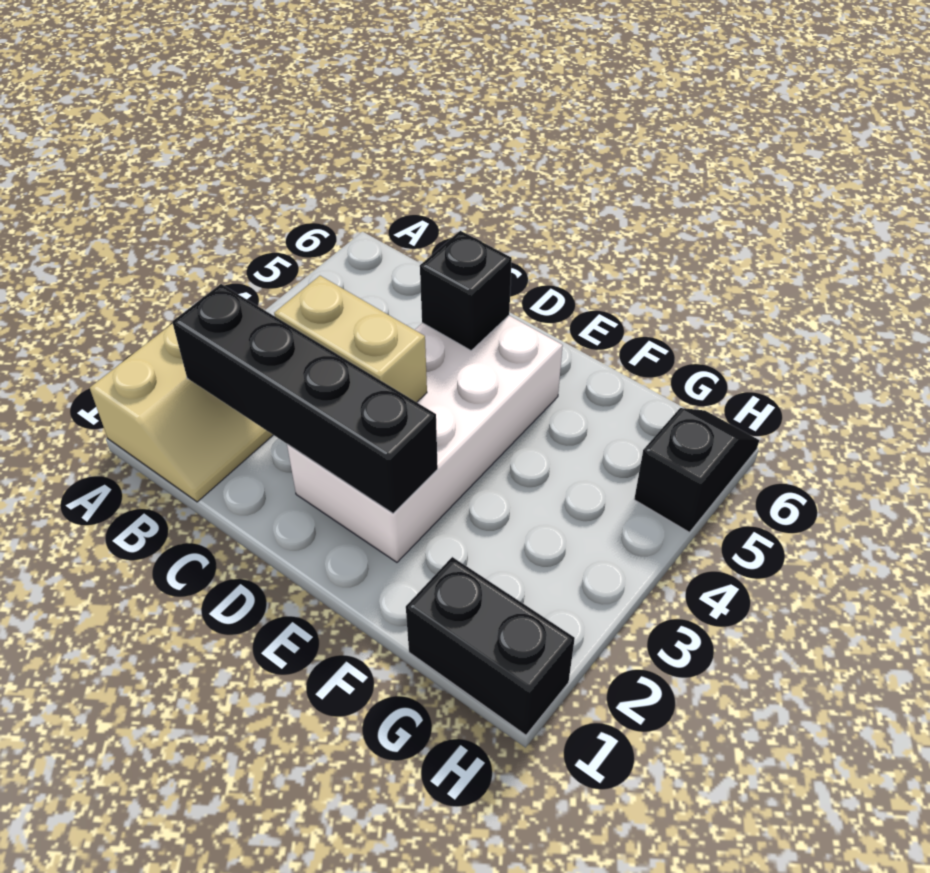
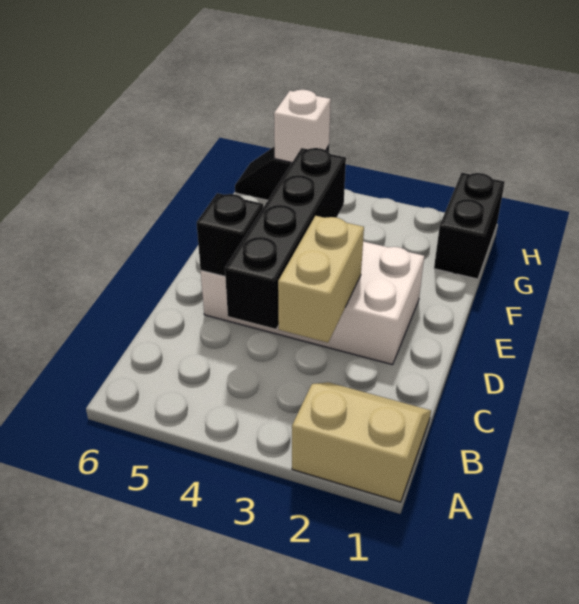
black 1x4 brick [172,284,438,513] -> black 1x4 brick moved to [225,148,346,329]
none -> white 1x1 brick [274,90,331,162]

